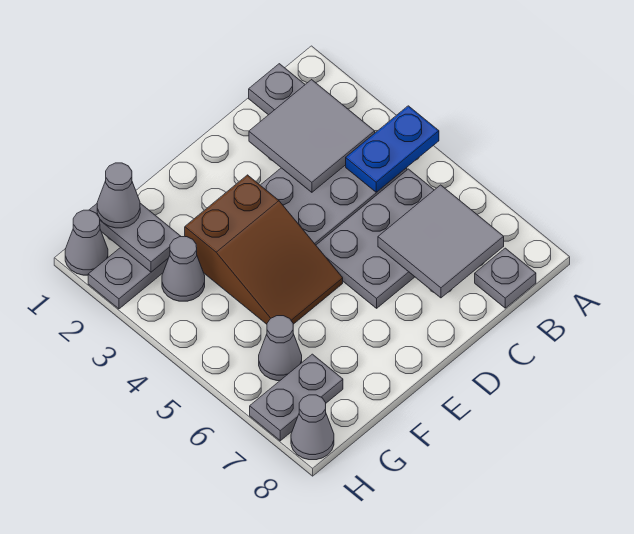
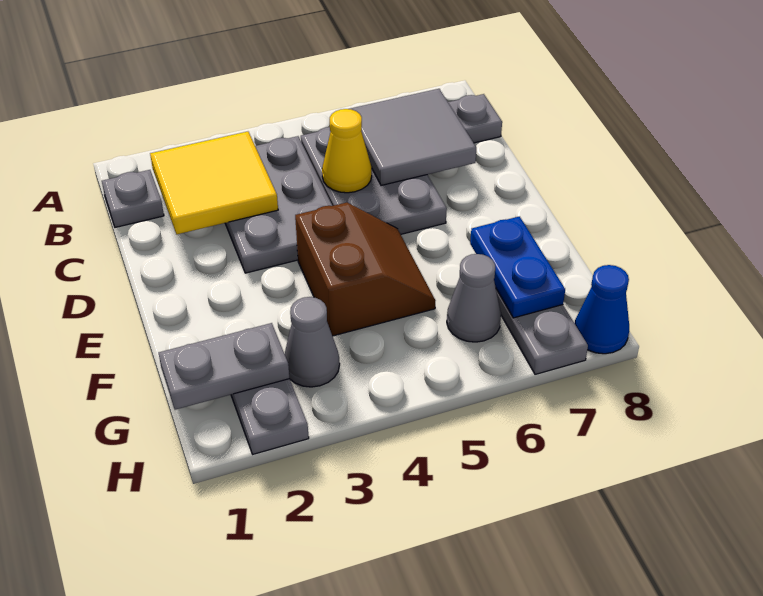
blue 1x2 plate [346,106,439,192] -> blue 1x2 plate moved to [470,216,565,318]
grey 2x2 tile [249,80,375,192] -> yellow 2x2 tile [150,132,278,234]
none -> yellow 1x1 cone [322,109,372,193]
brown 2x3 slope [185,175,343,324] -> brown 2x2 slope [295,203,436,336]
grey 1x1 cone [97,163,140,228] -> none
grey 1x1 cone [65,210,108,275] -> none
grey 1x1 cone [291,395,334,460] -> blue 1x1 cone [575,265,629,354]

